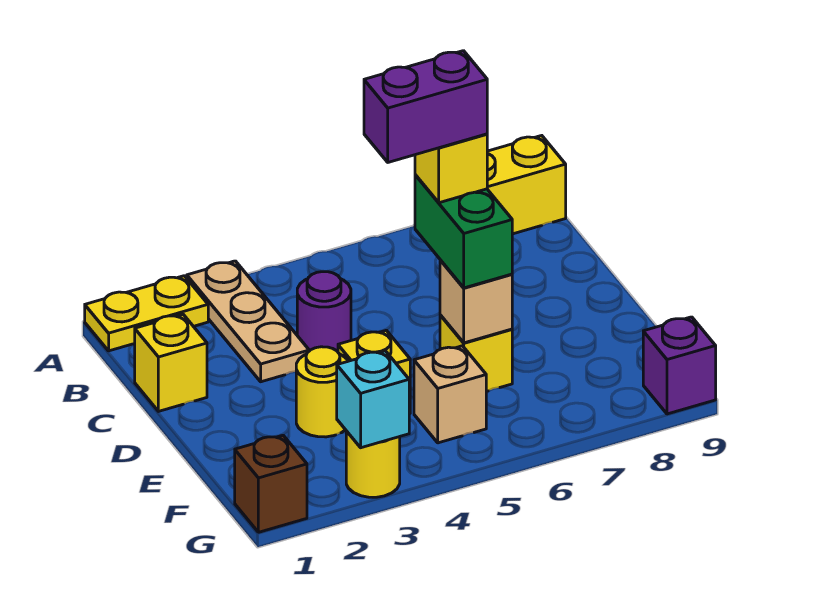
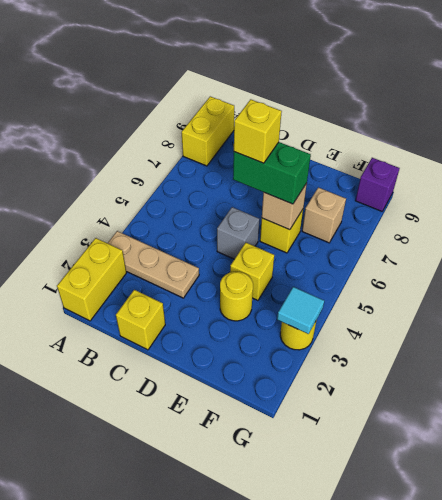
yellow 1x2 plate [85,276,208,351] -> yellow 1x2 brick [57,238,126,321]
purple 1x1 round brick [297,272,351,352] -> none
none -> grey 1x1 brick [217,207,259,259]
purple 1x2 brick [364,51,487,162] -> none
tan 1x1 brick [414,346,486,443] -> tan 1x1 brick moved to [302,187,346,243]
brown 1x1 brick [235,435,307,532] -> none
cyan 1x1 brick [337,351,409,448] -> cyan 1x1 tile [277,287,324,334]

